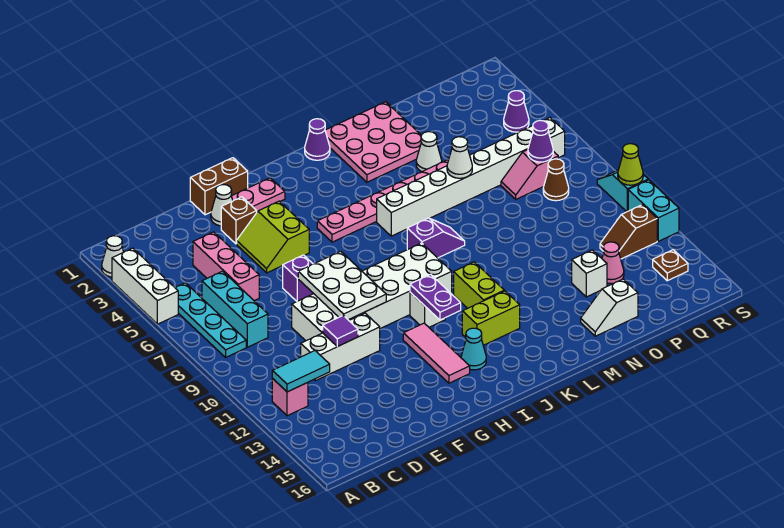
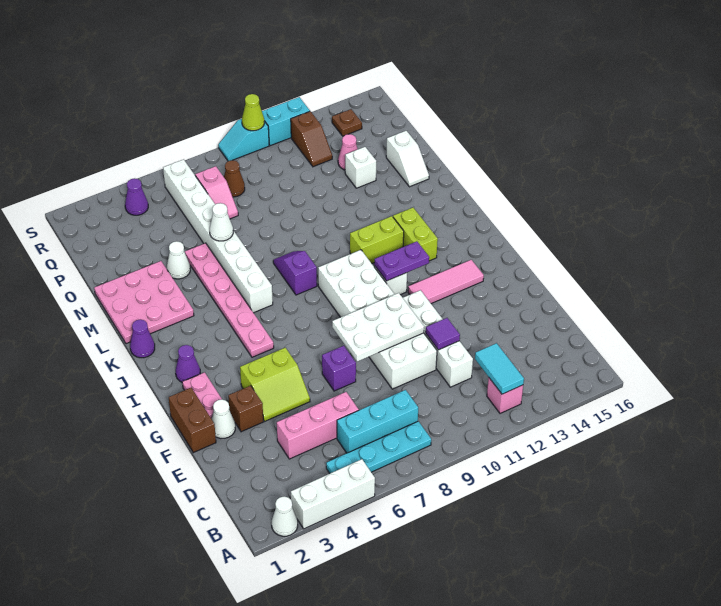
white 1x3 brick [301,313,380,381] -> white 1x4 brick [403,290,473,387]
cyan 1x1 cone [461,328,486,370] -> none
purple 1x1 cone [528,121,553,162] -> purple 1x1 cone moved to [176,345,200,382]

